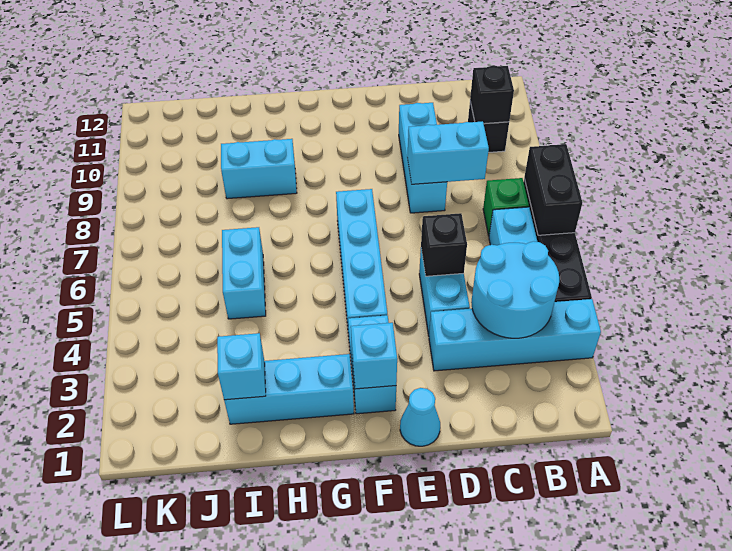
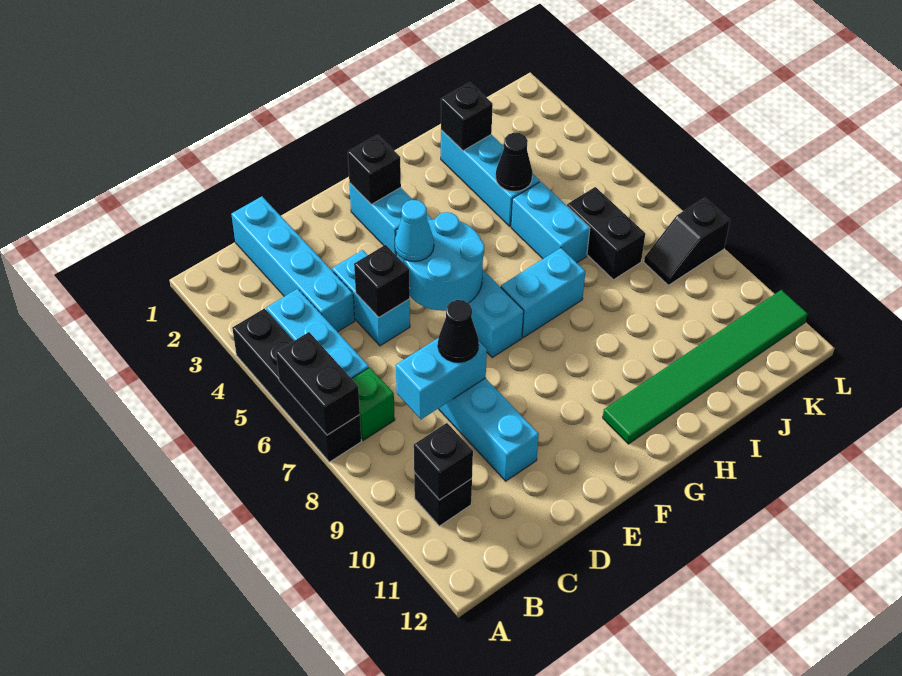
cyan 1x4 brick [429,299,601,371] -> cyan 1x4 brick turned to [231,196,355,332]
cyan 2x2 round brick [471,241,559,338] -> cyan 2x2 round brick moved to [403,212,484,311]
none -> black 1x1 cone [438,300,479,362]
cyan 1x1 cone [400,388,440,446] -> cyan 1x1 cone moved to [395,200,434,261]
cyan 1x1 brick [351,323,397,389] -> black 1x1 brick [348,135,401,205]
cyan 1x3 brick [224,354,354,424] -> cyan 1x3 brick turned to [441,130,540,226]
none -> green 1x6 tile [603,290,808,444]
cyan 1x2 brick [221,139,297,199] -> cyan 1x2 brick moved to [501,248,585,337]
cyan 1x1 brick [217,333,266,400] -> black 1x1 brick [441,82,493,151]
none -> black 1x1 cone [496,133,533,191]
none -> black 1x2 brick [567,187,645,280]
none -> black 1x2 slope [644,198,730,285]

